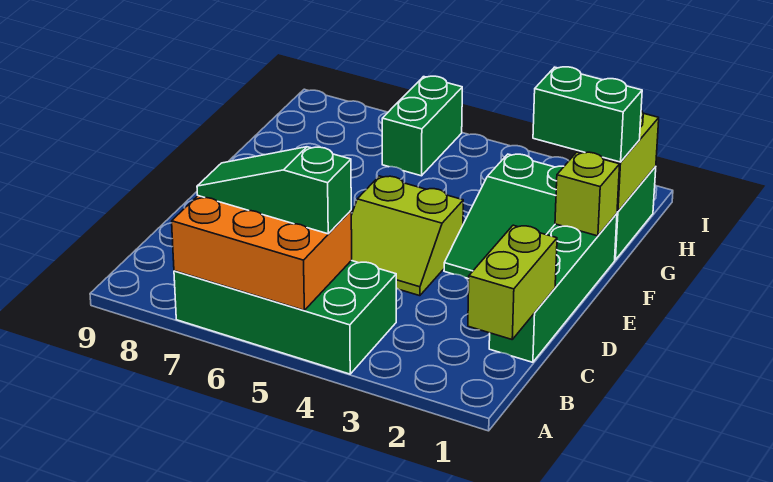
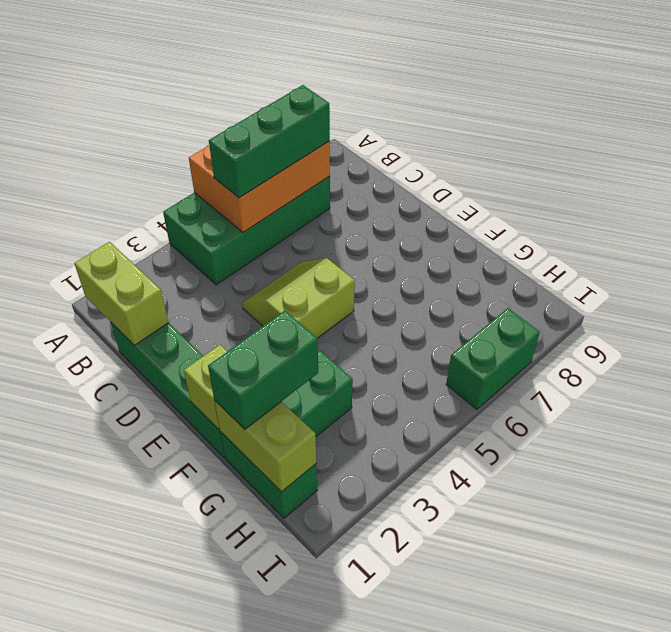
green 1x3 slope [197,147,351,234] -> green 1x3 brick [209,85,330,198]
green 1x2 brick [382,76,462,176] -> green 1x2 brick turned to [446,308,540,409]

